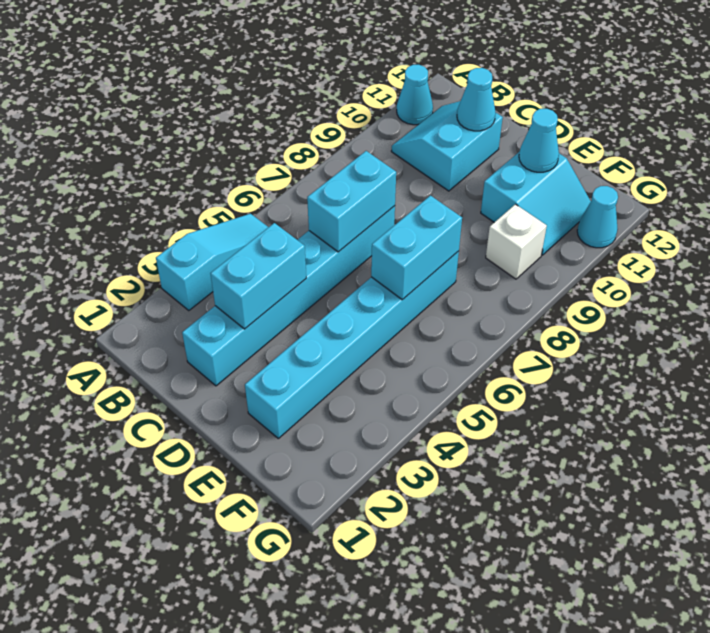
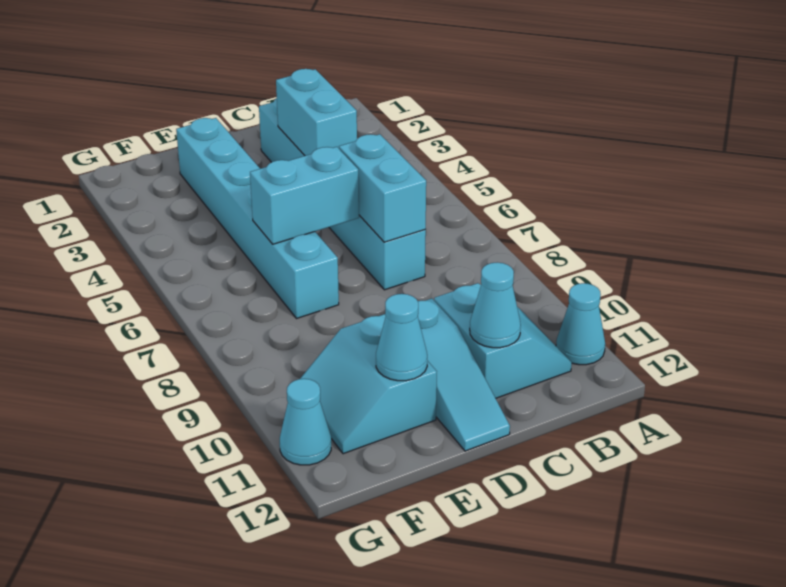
cyan 1x3 slope [156,214,268,310] -> cyan 1x3 slope moved to [418,299,510,451]
cyan 1x2 brick [371,196,462,300] -> cyan 1x2 brick turned to [250,147,359,244]
white 1x1 brick [486,204,547,279] -> none

